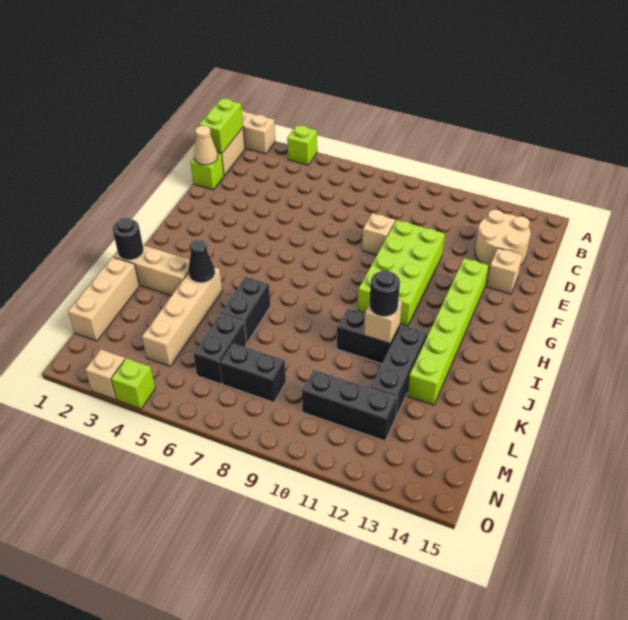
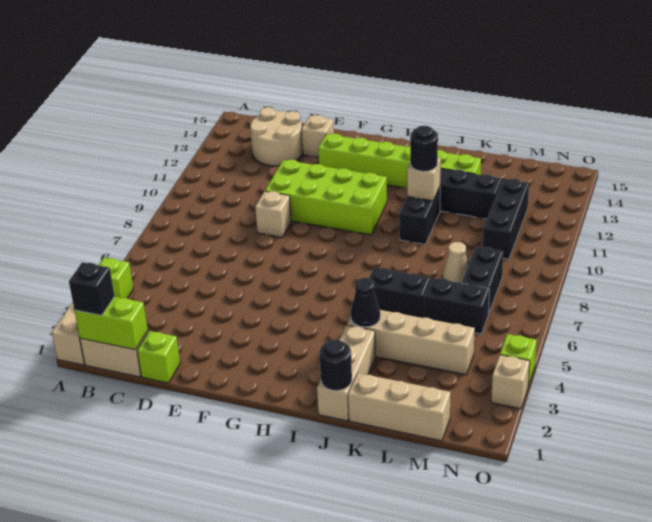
none -> black 1x1 brick [69,262,115,315]
tan 1x1 cone [194,125,218,165] -> tan 1x1 cone moved to [443,242,468,283]

